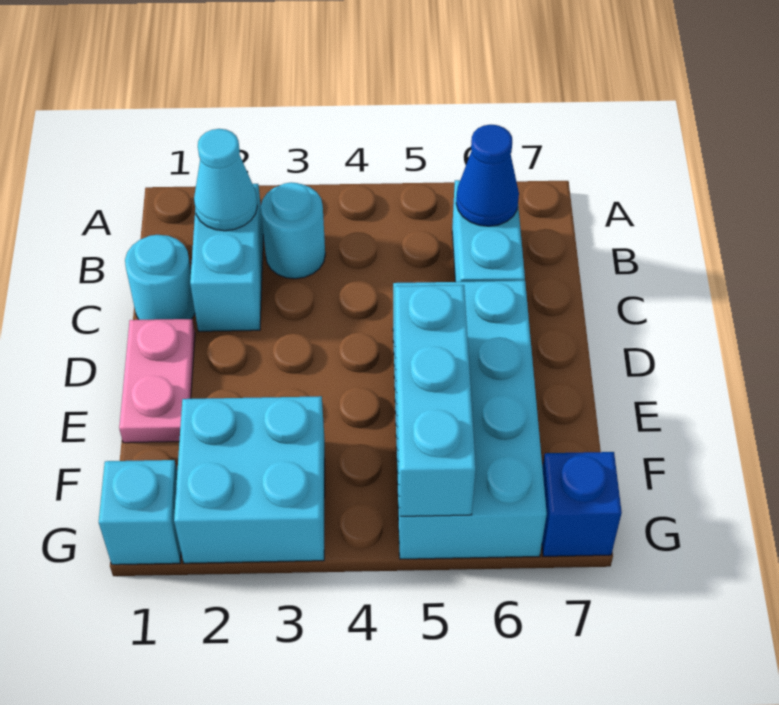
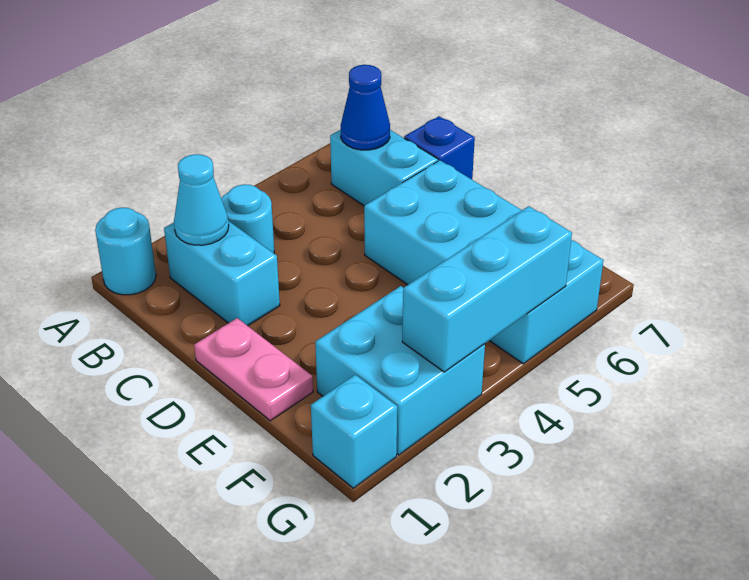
cyan 1x1 round brick [125,235,195,320] -> cyan 1x1 round brick moved to [95,208,156,295]
cyan 1x3 brick [395,285,476,516] -> cyan 1x3 brick turned to [402,206,572,372]
blue 1x1 brick [542,452,622,556] -> blue 1x1 brick moved to [404,116,475,179]

